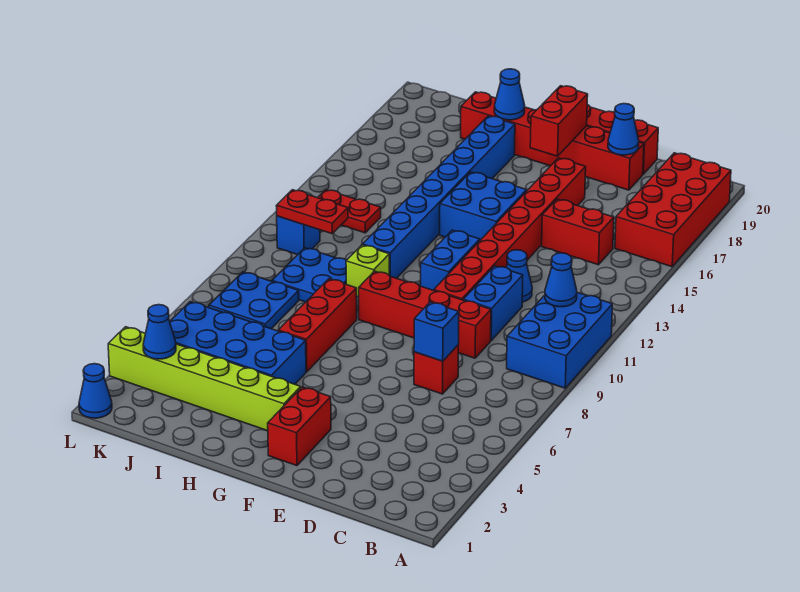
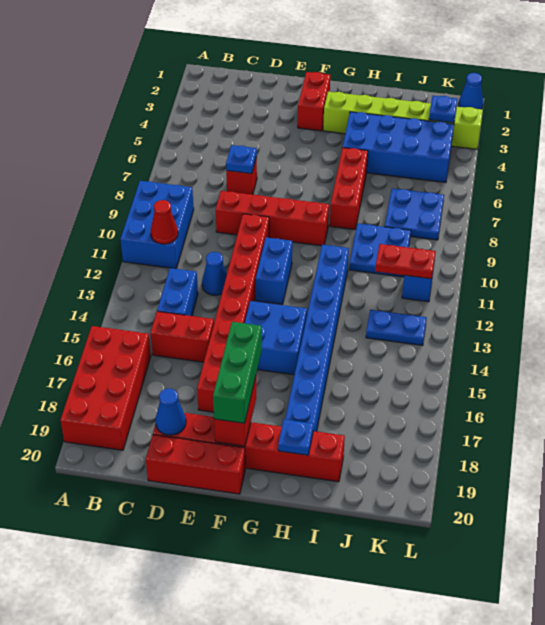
blue 1x1 cone [545,253,577,307] -> red 1x1 cone [151,200,178,244]
blue 1x1 brick [414,302,459,361] -> blue 1x1 plate [226,145,257,174]
blue 1x2 brick [463,266,523,340] -> blue 1x2 brick moved to [157,268,198,316]
none -> green 1x3 brick [213,322,262,423]
lime 1x1 brick [346,245,389,297] -> none
blue 1x1 cone [494,69,525,120] -> blue 1x1 plate [278,419,314,455]
red 1x2 plate [318,190,381,233] -> blue 1x2 plate [366,310,427,345]
blue 1x1 cone [143,305,176,359] -> blue 1x1 plate [429,96,457,123]

